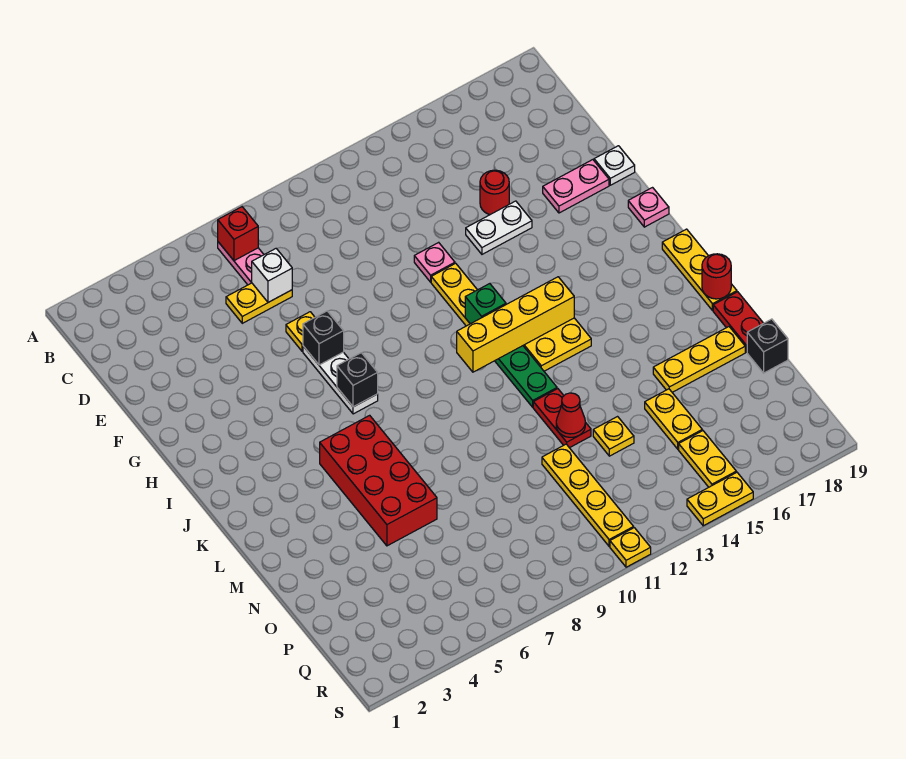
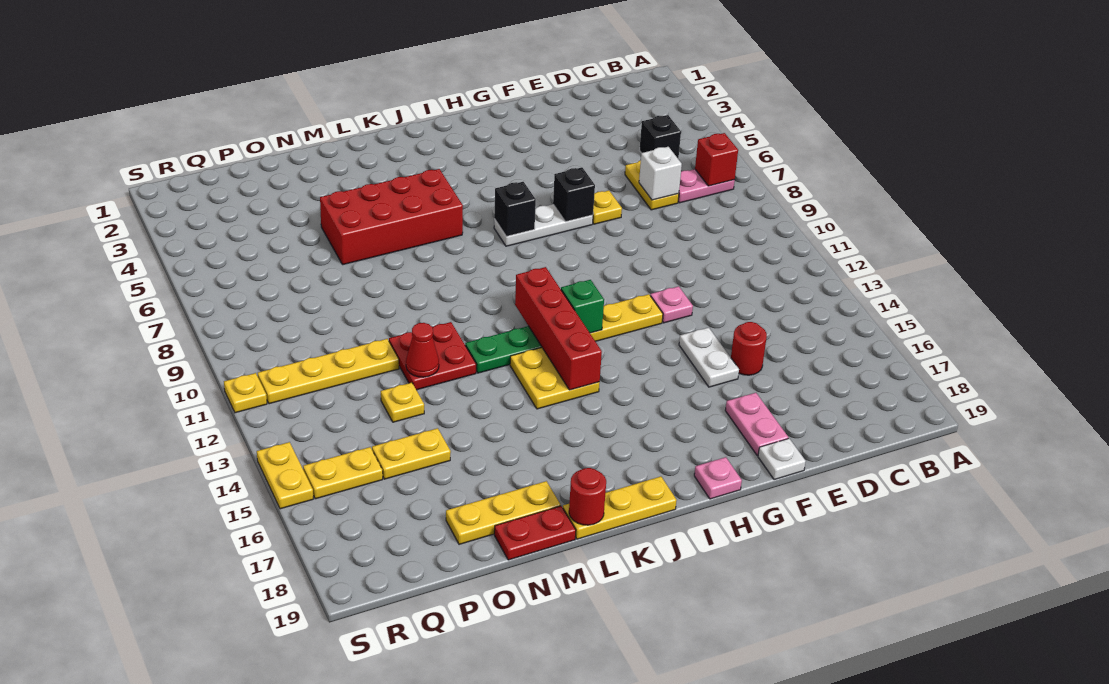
yellow 1x4 brick [457,277,574,372] -> red 1x4 brick [515,267,602,390]
red 1x2 plate [533,389,591,448] -> red 2x2 plate [389,322,476,390]
yellow 1x3 plate [653,327,745,392] -> yellow 1x3 plate turned to [446,481,561,544]
black 1x1 brick [747,319,788,373] -> black 1x1 brick moved to [639,115,681,158]

